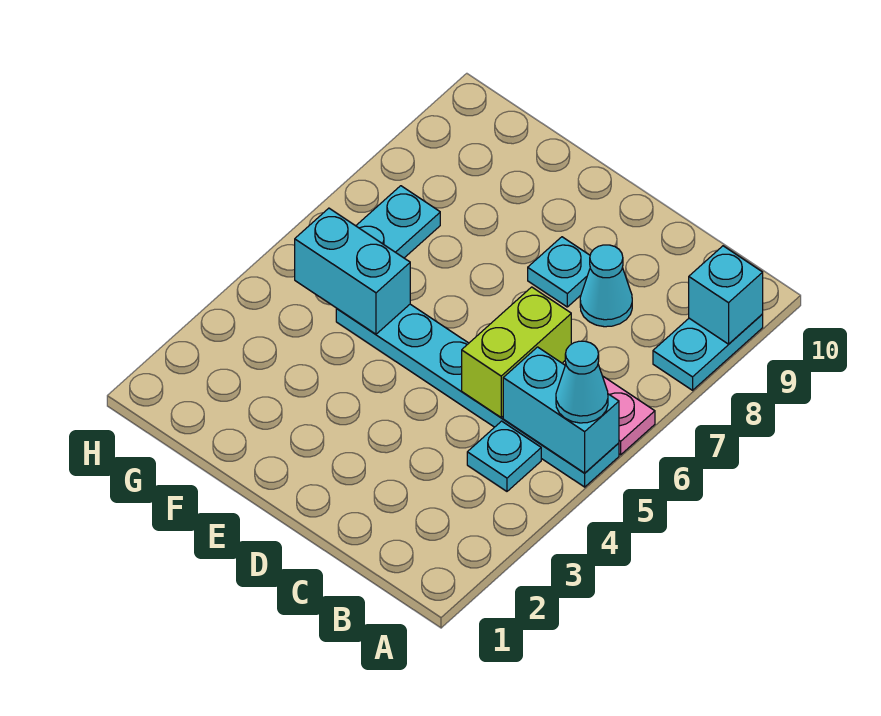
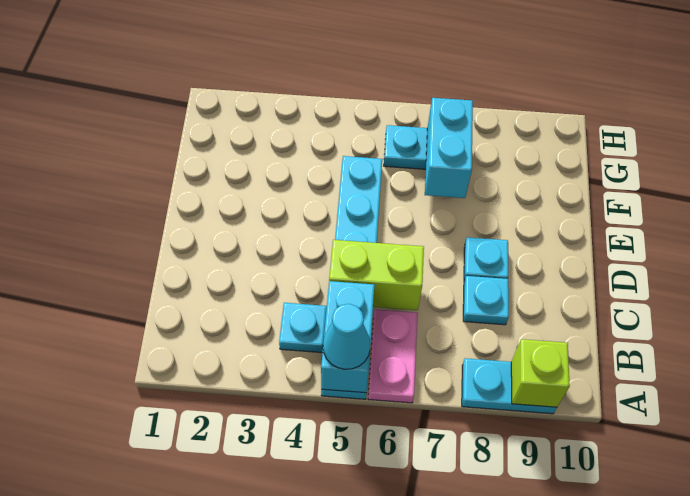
cyan 1x1 brick [689,246,763,344] -> lime 1x1 brick [511,339,570,407]
cyan 1x1 cone [580,245,632,327] -> cyan 1x1 plate [463,276,509,325]
cyan 1x2 brick [295,208,410,334] -> cyan 1x2 brick moved to [425,98,473,198]

